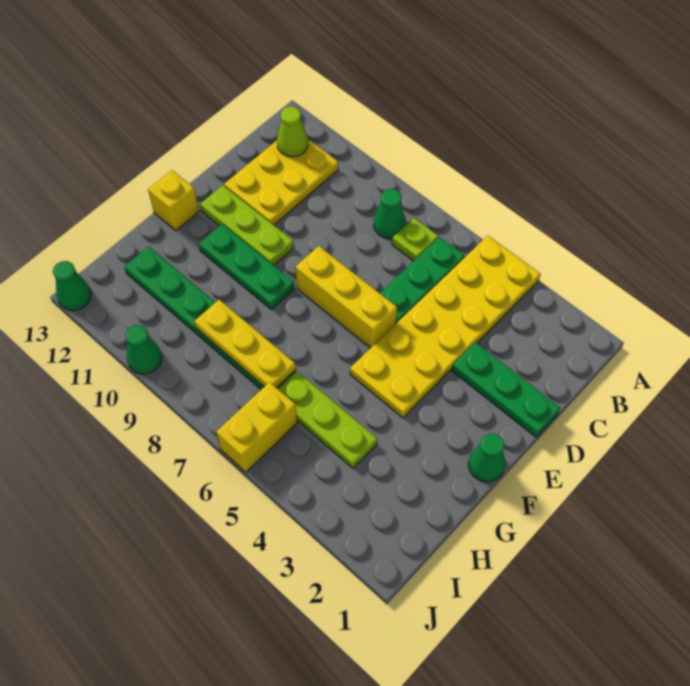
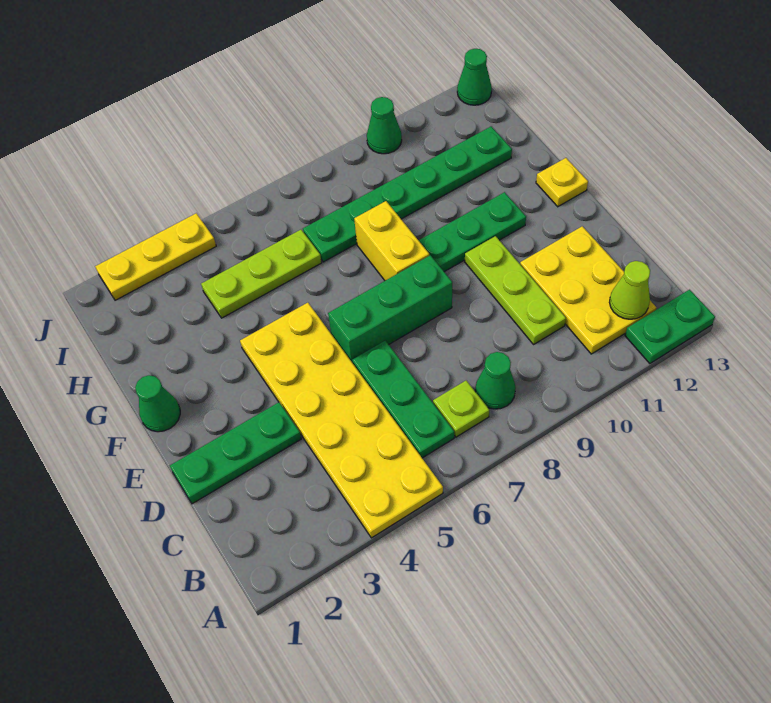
none -> green 1x2 plate [625,290,715,364]
yellow 1x3 brick [295,246,397,348] -> green 1x3 brick [328,255,452,363]
lime 1x3 plate [200,185,294,265] -> lime 1x3 plate turned to [465,236,566,344]
yellow 1x1 brick [148,170,199,231] -> yellow 1x1 plate [536,158,588,207]
yellow 1x3 plate [194,300,296,388] -> yellow 1x3 plate moved to [95,213,216,300]
yellow 1x2 brick [216,382,297,472] -> yellow 1x2 brick moved to [354,201,429,281]

